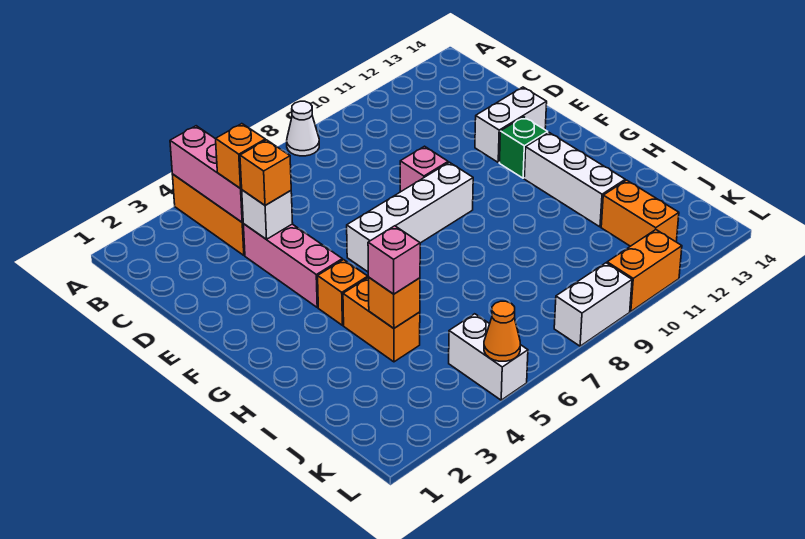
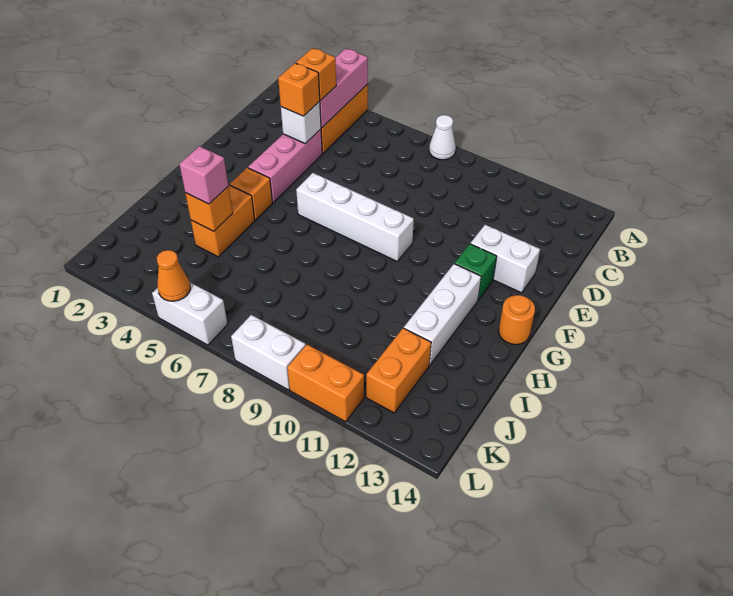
pink 1x1 brick [400,146,448,192] -> none
none -> orange 1x1 round brick [499,295,535,345]
white 1x2 brick [449,314,528,400] -> white 1x2 brick turned to [152,282,228,345]

